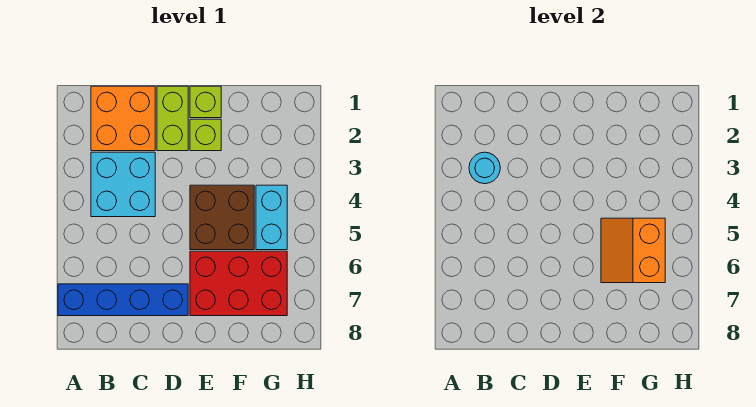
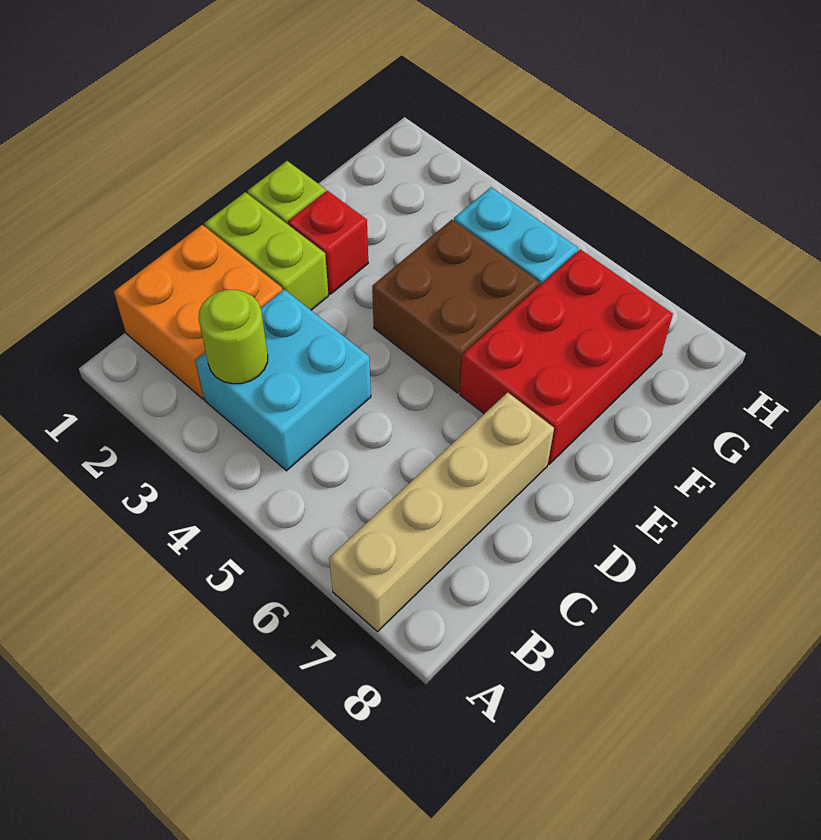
blue 1x4 brick [58,284,188,316] -> tan 1x4 brick [329,392,554,632]
cyan 1x1 round brick [469,152,500,184] -> lime 1x1 round brick [199,290,268,384]
lime 1x1 brick [190,119,221,151] -> red 1x1 brick [288,191,368,294]
orange 2x2 slope [601,218,665,283] -> none

